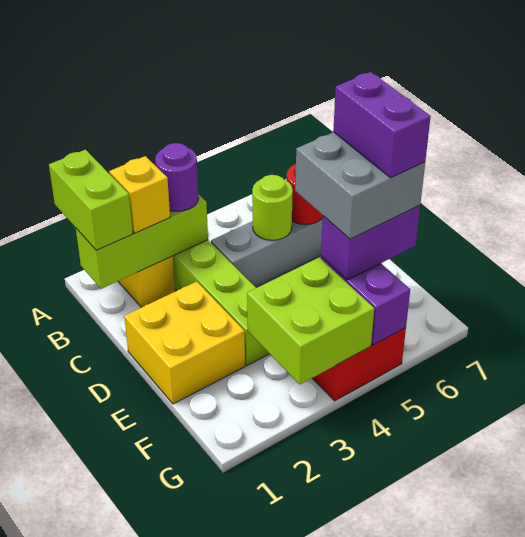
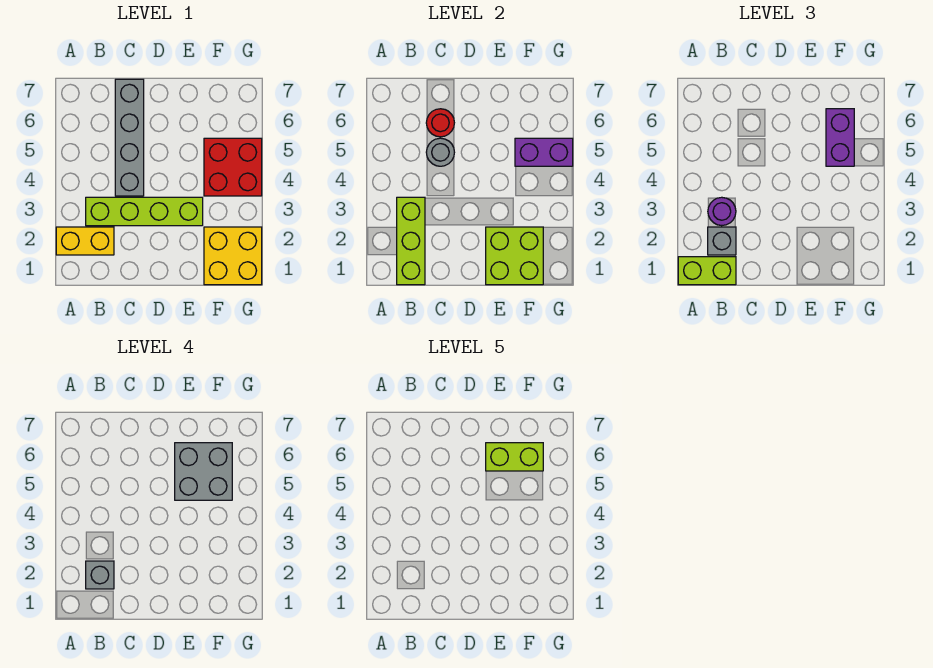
yellow 1x1 brick [109,156,170,233] -> grey 1x1 brick [708,227,736,255]
none -> grey 1x1 brick [86,561,114,589]
lime 1x1 round brick [252,175,293,240] -> grey 1x1 round brick [426,138,454,166]
yellow 2x2 brick [124,281,245,404] -> yellow 2x2 brick moved to [204,227,262,285]
purple 1x2 brick [333,72,431,178] -> lime 1x2 brick [486,443,543,471]
lime 2x2 brick [247,258,374,384] -> lime 2x2 brick moved to [486,227,543,285]

